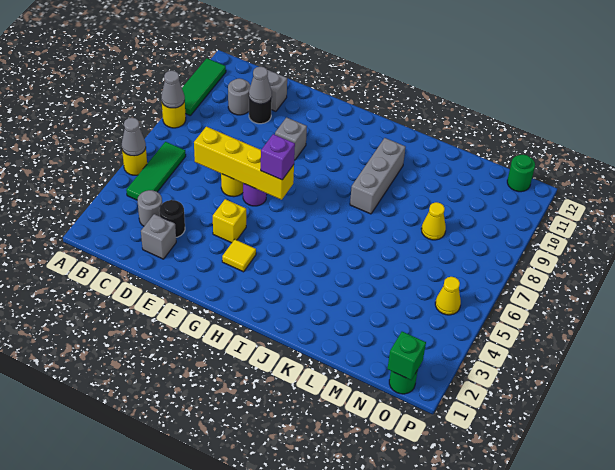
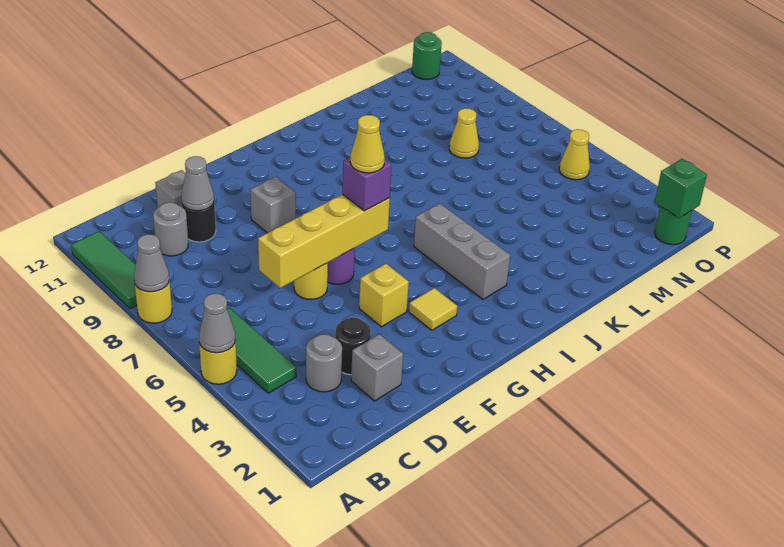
none -> yellow 1x1 cone [350,115,385,173]
grey 1x3 brick [350,138,406,214] -> grey 1x3 brick moved to [414,203,510,299]

